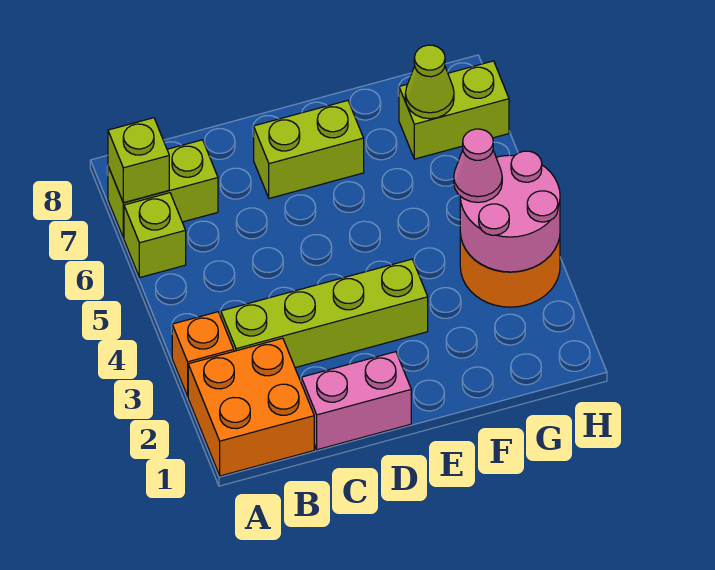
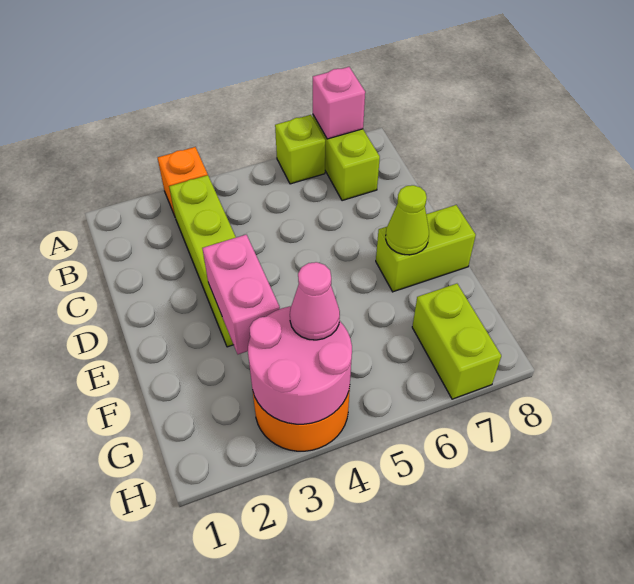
orange 2x2 brick [188,338,314,476] -> none
lime 1x1 brick [108,118,169,203] -> pink 1x1 brick [313,67,365,139]
pink 1x2 brick [301,352,411,450] -> pink 1x2 brick moved to [202,235,280,354]
lime 1x2 brick [254,100,364,198] -> lime 1x2 brick turned to [376,205,476,292]
lime 1x1 cone [405,45,454,119] -> lime 1x1 cone moved to [386,185,429,255]

